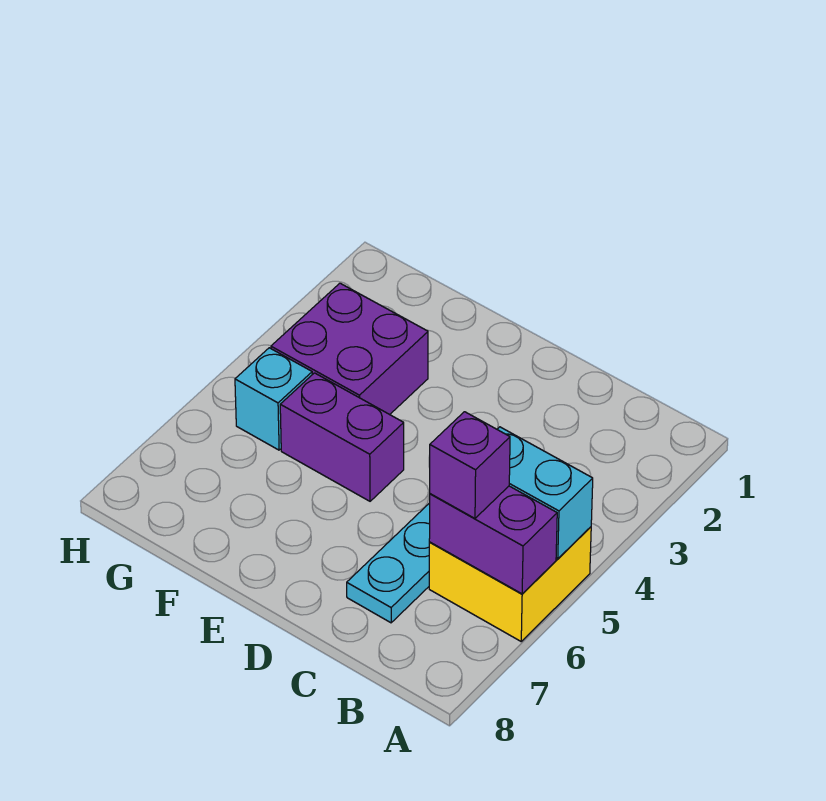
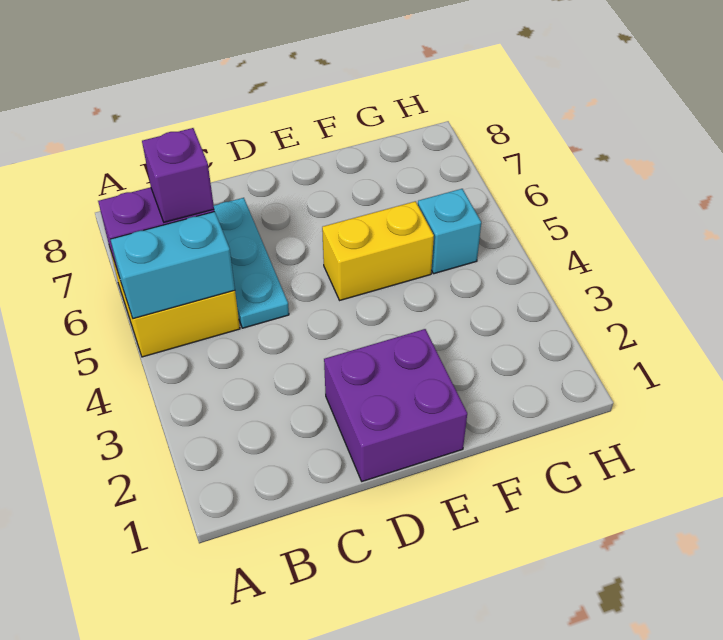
purple 1x2 brick [280,373,404,501] -> yellow 1x2 brick [322,201,434,300]
purple 2x2 brick [271,283,428,415] -> purple 2x2 brick moved to [324,329,467,481]

